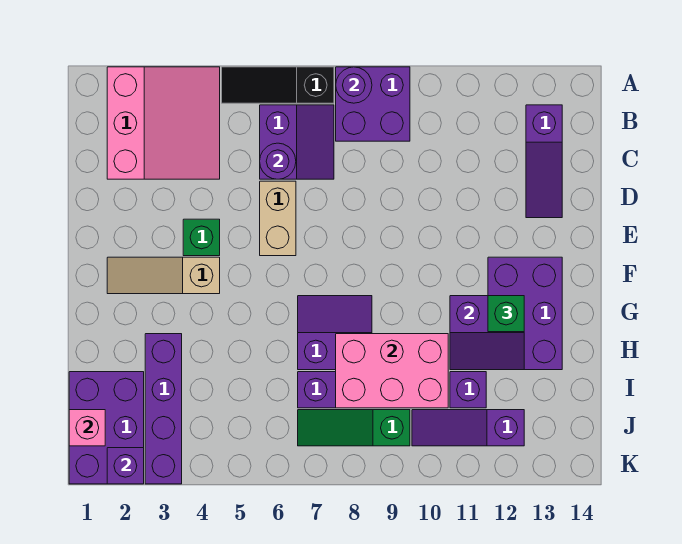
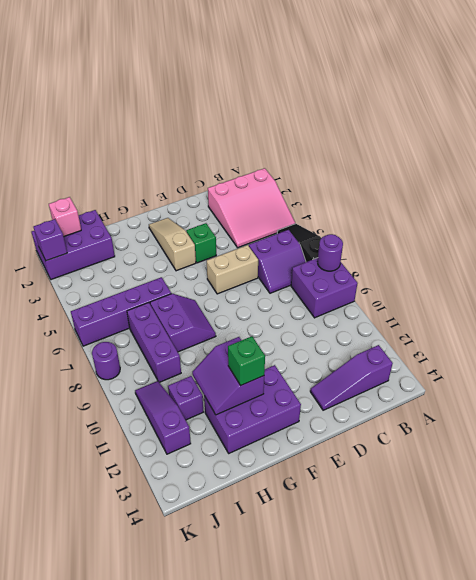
purple 1x1 round brick [260,143,296,179] -> purple 1x1 round brick moved to [92,342,120,380]
purple 1x4 brick [145,334,182,484] -> purple 1x4 brick moved to [71,277,171,346]
pink 2x3 brick [336,334,448,408] -> none
green 1x3 slope [298,410,410,446] -> none

